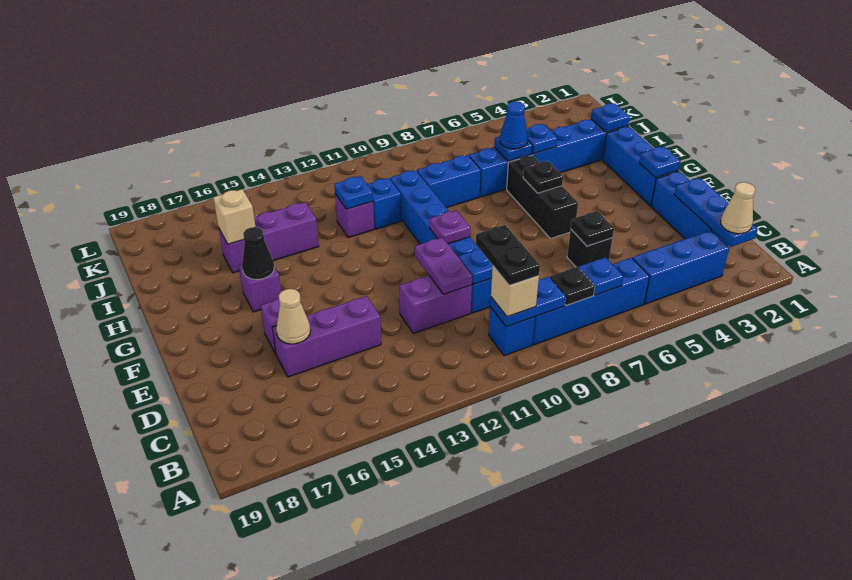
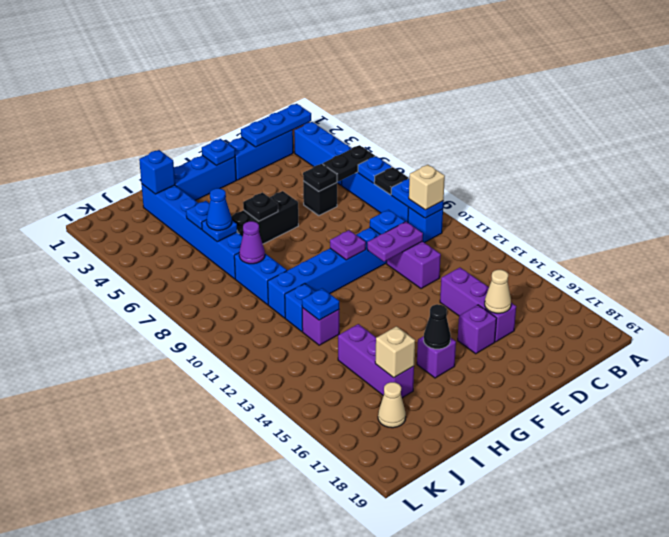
tan 1x1 cone [721,182,755,234] -> tan 1x1 cone moved to [378,382,406,428]
black 1x2 plate [476,225,540,286] -> black 1x2 plate moved to [323,145,375,182]
blue 1x1 plate [591,103,630,132] -> blue 1x1 brick [139,150,175,194]
none -> purple 1x1 cone [239,221,265,264]

